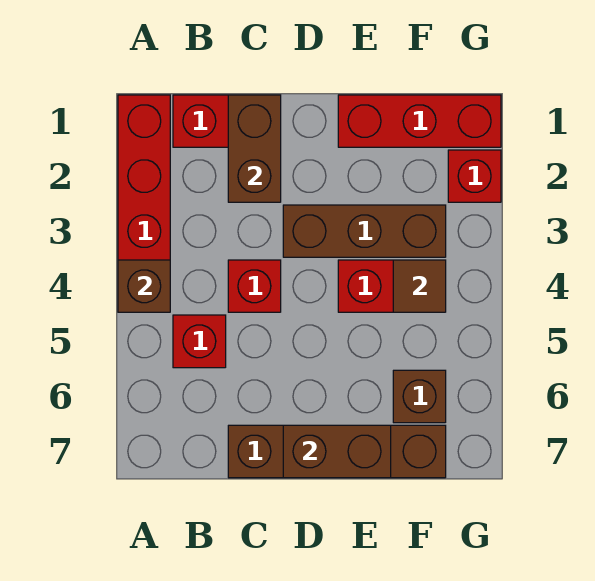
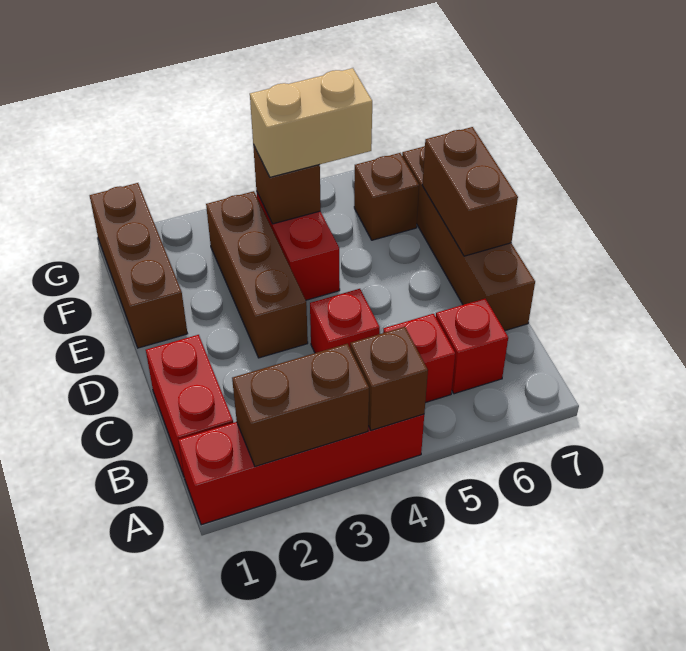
brown 1x2 brick [228,95,281,202] -> brown 1x2 brick moved to [232,344,369,466]
red 1x3 brick [338,95,501,147] -> brown 1x3 brick [90,183,188,348]
brown 1x1 tile [393,260,446,312] -> brown 1x1 brick [253,145,321,224]
none -> tan 1x2 brick [250,68,372,177]
red 1x1 brick [448,150,501,202] -> red 1x1 brick moved to [436,298,508,394]

